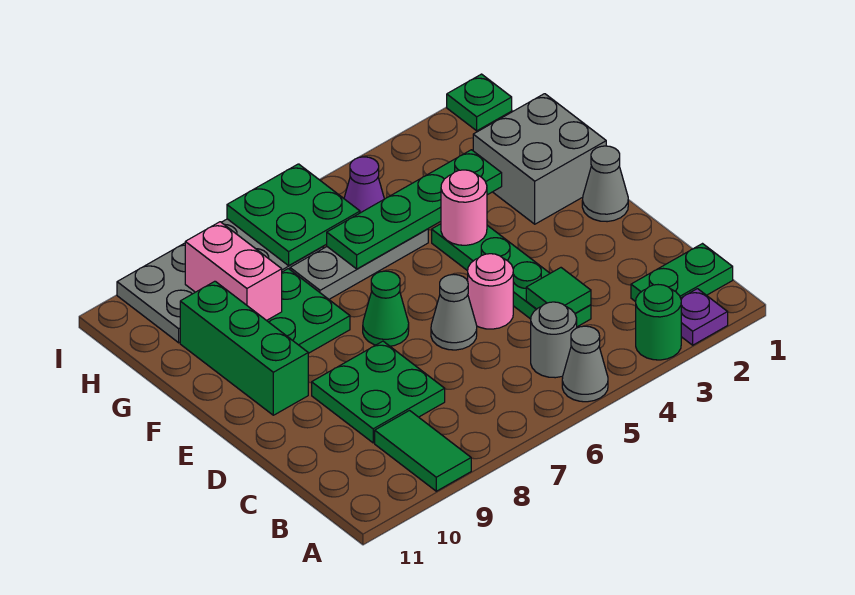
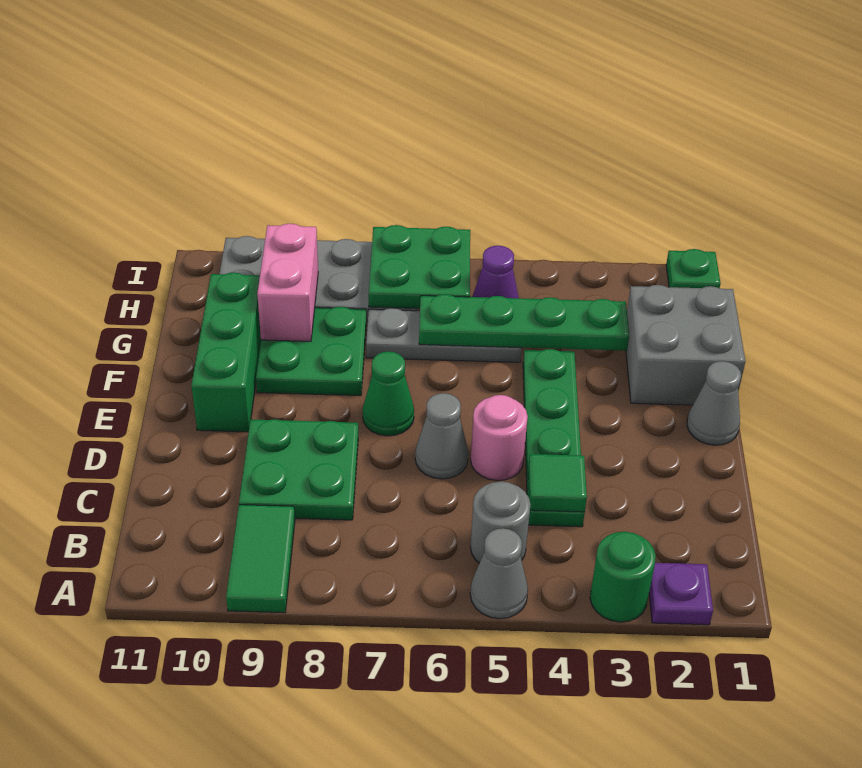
green 1x2 plate [631,244,733,302] -> none
pink 1x1 round brick [441,170,487,245] -> none

